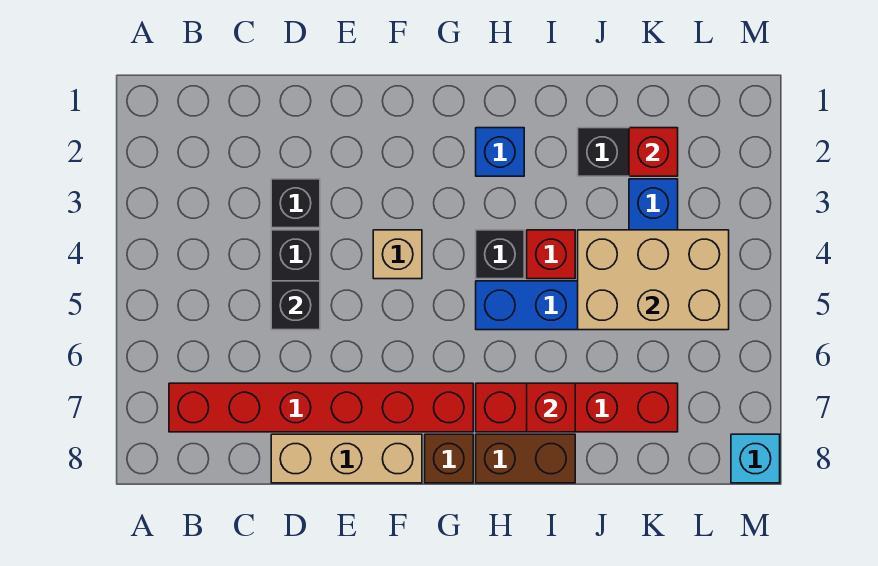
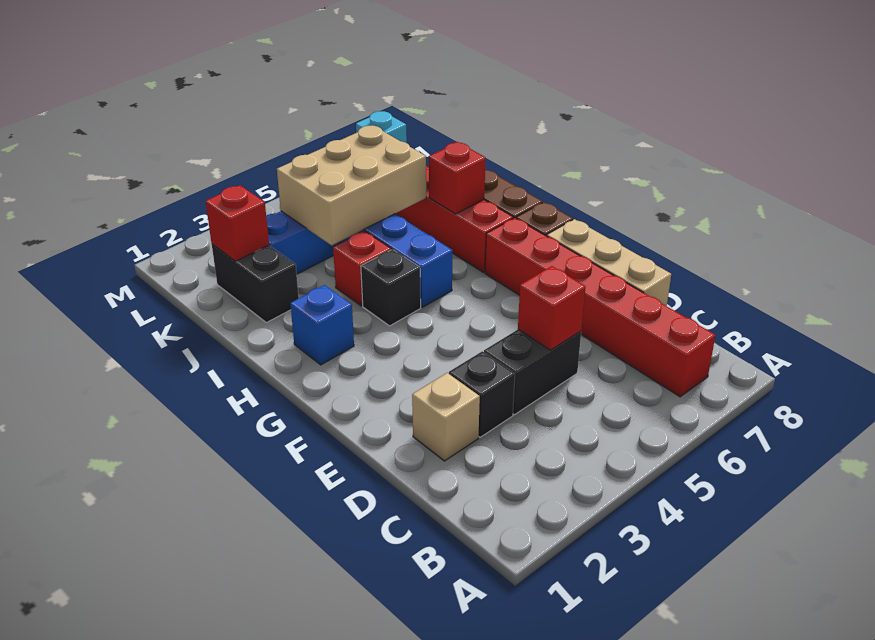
black 1x1 brick [271,281,320,330] -> red 1x1 brick [518,266,585,350]
tan 1x1 brick [373,230,422,279] -> tan 1x1 brick moved to [412,373,480,461]
tan 2x3 brick [578,230,729,330] -> tan 2x3 brick turned to [277,126,426,245]

